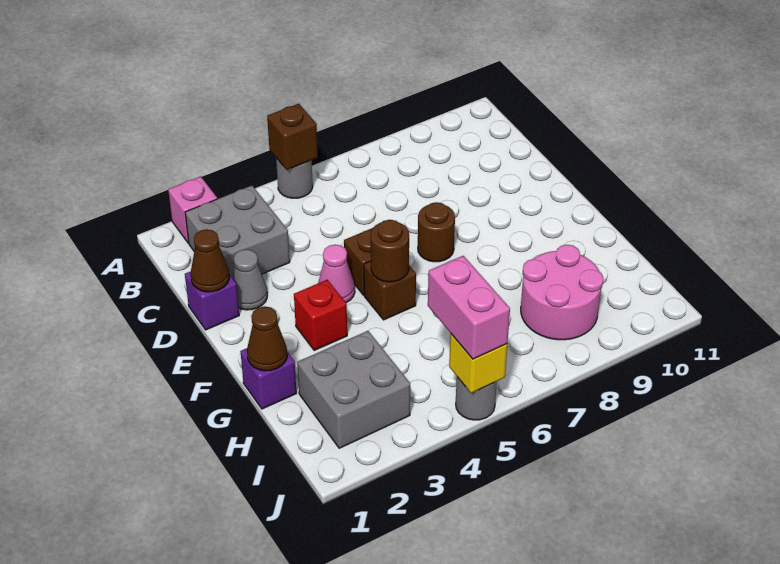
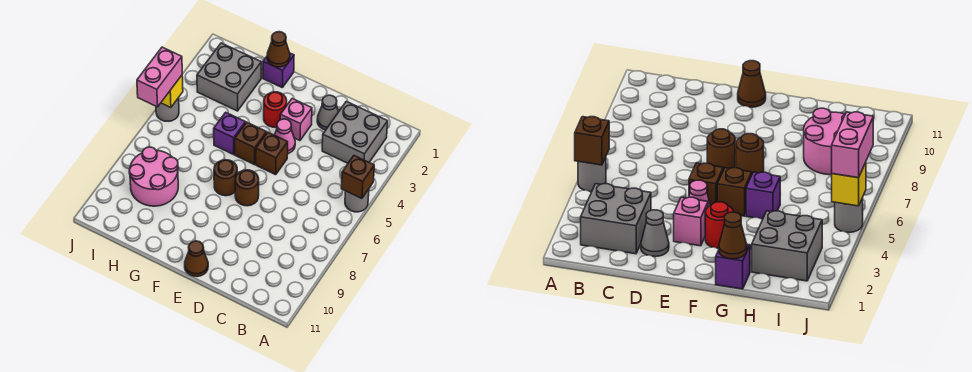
pink 1x1 brick [168,177,217,243] -> pink 1x1 brick moved to [280,99,312,141]
purple 1x1 brick [185,271,239,330] -> purple 1x1 brick moved to [214,112,246,154]
brown 1x1 cone [191,229,229,292] -> brown 1x1 cone moved to [185,241,208,277]
red 1x1 brick [294,280,347,350] -> red 1x1 round brick [264,92,287,127]
brown 1x1 round brick [371,220,409,282] -> brown 1x1 round brick moved to [214,160,237,196]
pink 1x2 brick [428,256,510,359] -> pink 1x2 brick turned to [137,47,182,107]

